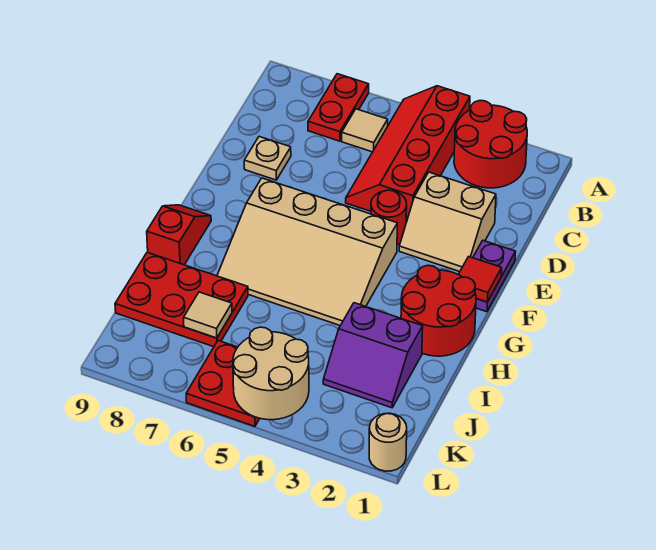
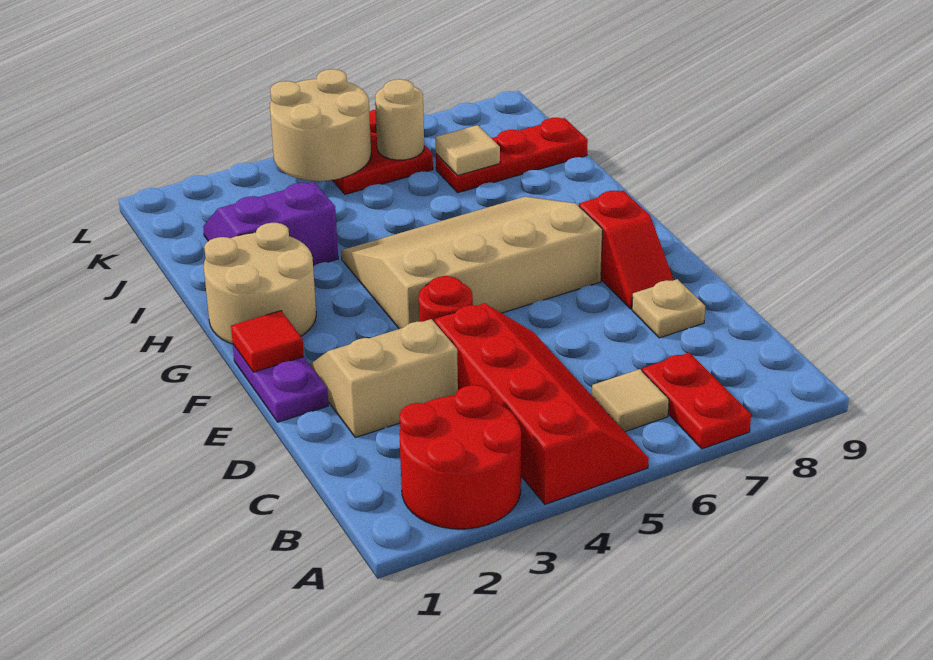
red 2x2 round brick [401,265,476,356] -> tan 2x2 round brick [204,223,316,344]
red 1x2 slope [147,205,211,265] -> red 1x2 slope moved to [579,190,674,309]
red 2x3 plate [115,252,248,347] -> red 1x3 plate [436,118,588,193]
tan 1x1 round brick [369,413,407,471] -> tan 1x1 round brick moved to [375,79,424,160]

